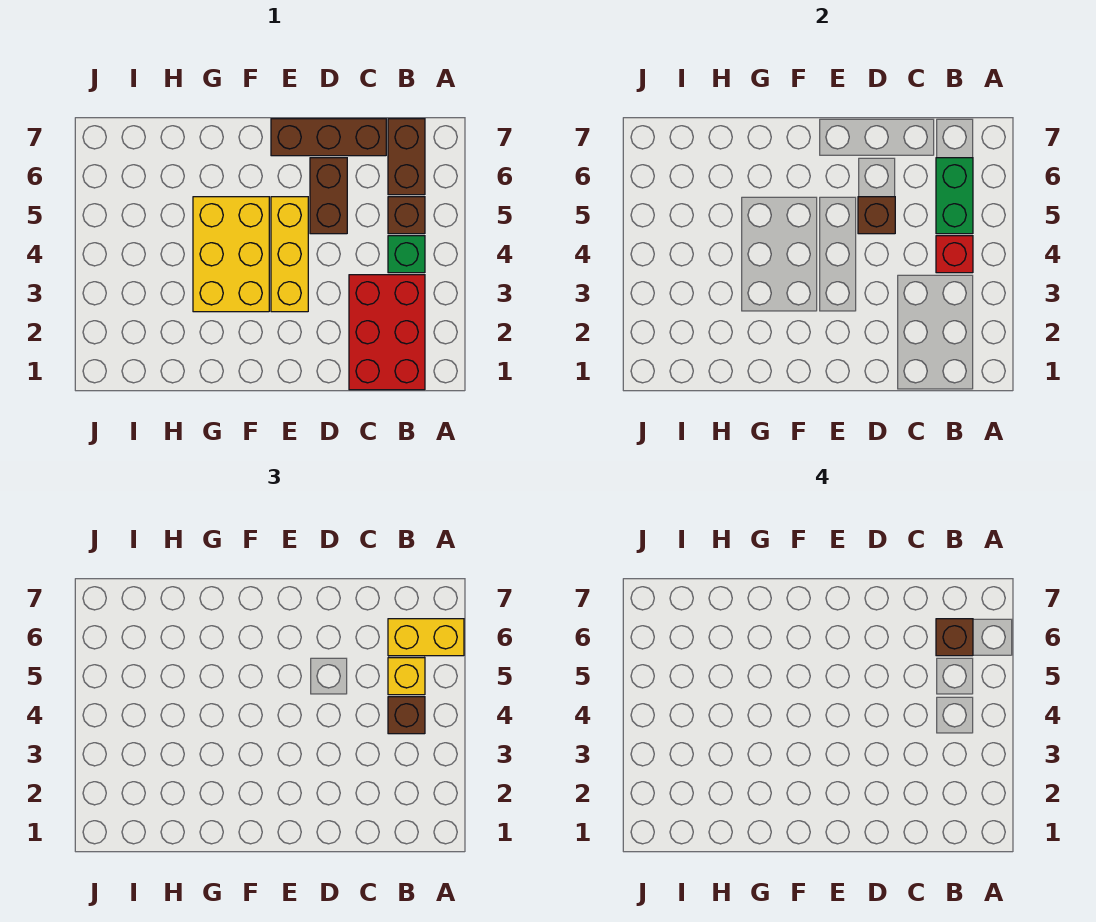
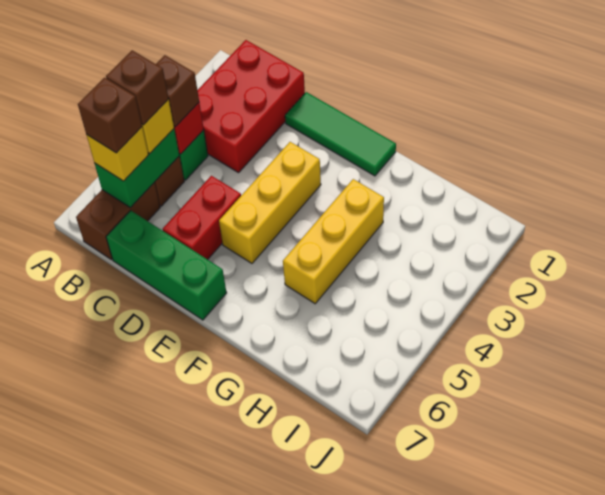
yellow 1x2 brick [388,619,464,656] -> yellow 1x1 brick [87,127,148,181]
brown 1x3 brick [271,119,386,156] -> green 1x3 brick [106,211,227,320]
none -> green 1x3 tile [285,92,396,176]
brown 1x2 brick [310,158,347,234] -> red 1x2 brick [163,176,241,260]
brown 1x1 brick [858,197,895,234] -> brown 1x1 brick moved to [106,50,169,125]
yellow 2x3 brick [193,197,269,312] -> yellow 1x3 brick [283,179,384,304]

